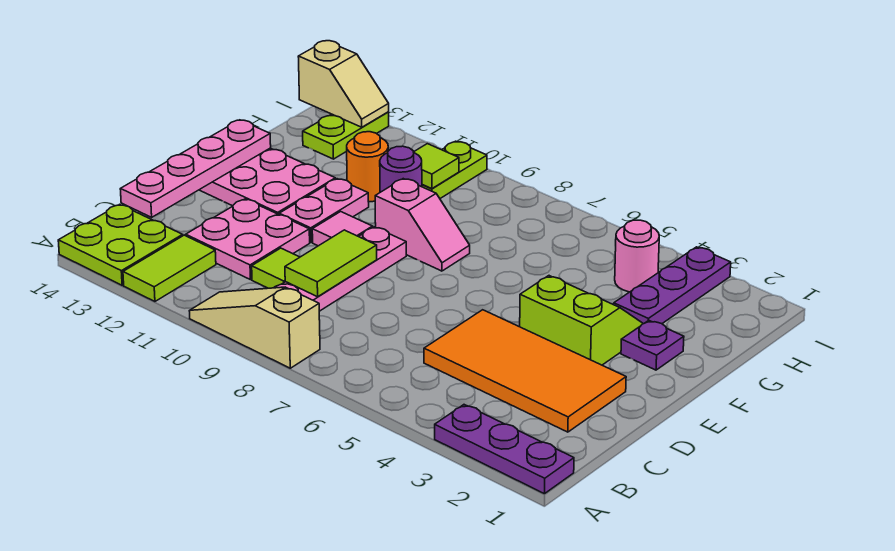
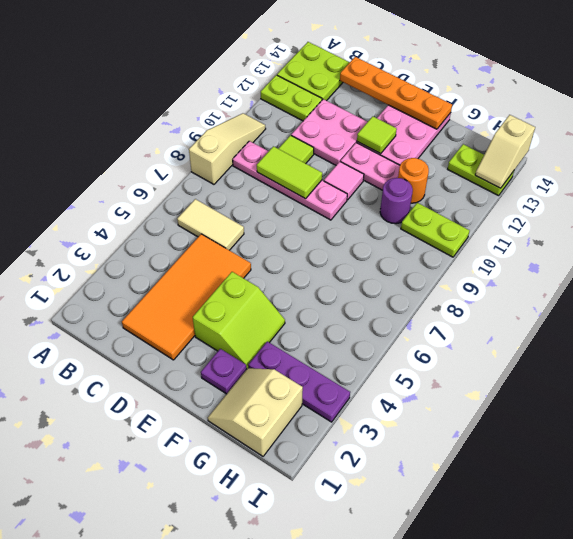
purple 1x3 plate [435,405,574,494] -> none
lime 1x2 tile [123,235,216,301] -> lime 1x2 plate [261,75,322,121]
none -> tan 1x2 tile [177,199,244,250]
pink 1x4 plate [120,120,271,217] -> orange 1x4 plate [340,57,452,129]
pink 1x2 slope [375,179,470,271] -> none
none -> tan 2x2 slope [208,368,303,456]
pink 1x1 round brick [615,220,659,292] -> none
lime 1x1 tile [414,144,459,189] -> lime 1x1 tile moved to [357,116,397,154]

